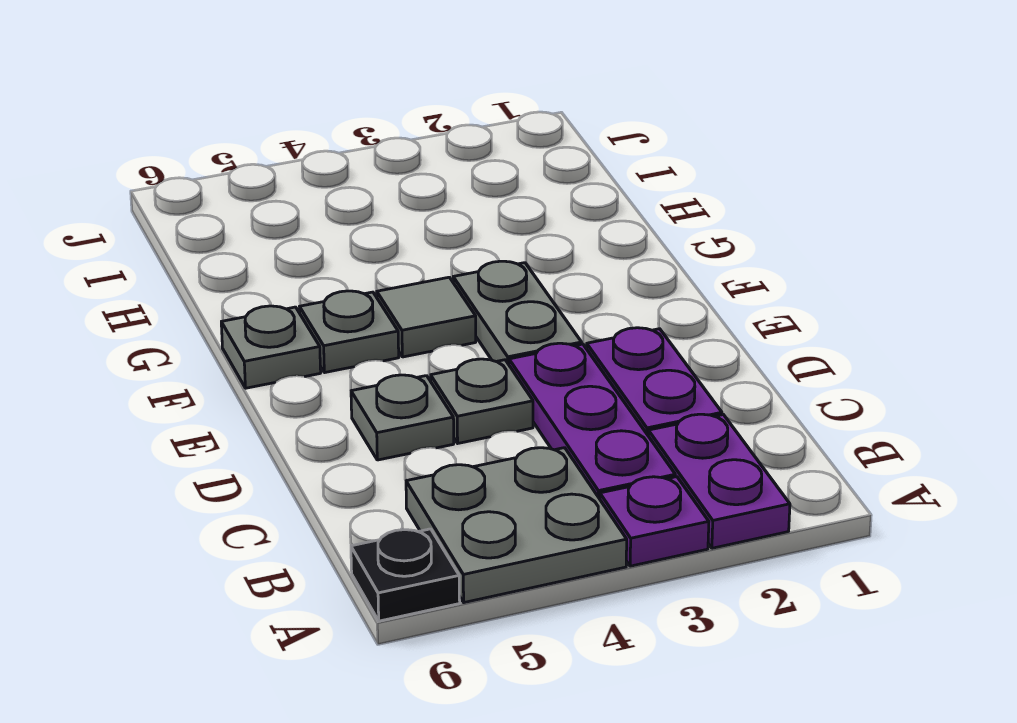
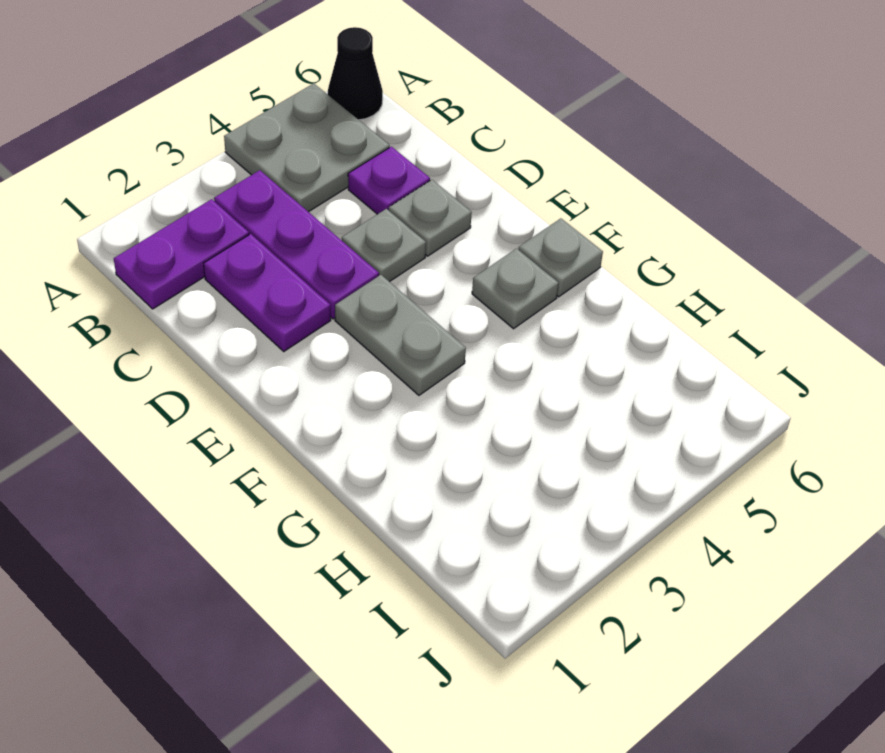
purple 1x2 plate [648,414,790,548] -> purple 1x2 plate turned to [114,199,249,309]
purple 1x1 plate [600,477,709,566] -> purple 1x1 plate moved to [348,147,430,214]
black 1x1 plate [351,529,460,621] -> black 1x1 cone [328,27,383,120]
grey 1x1 tile [377,277,476,357] -> none

